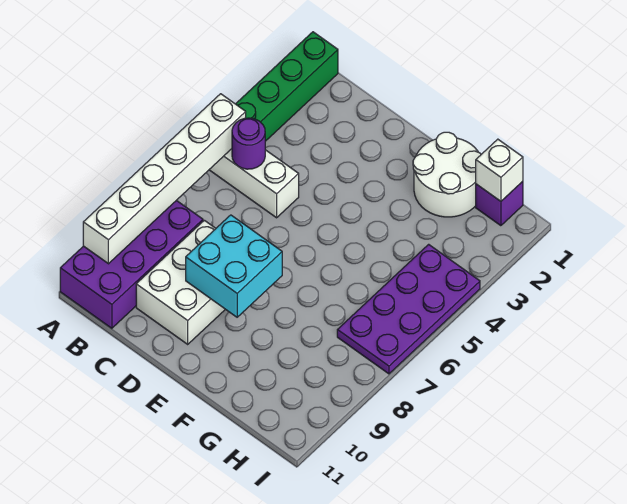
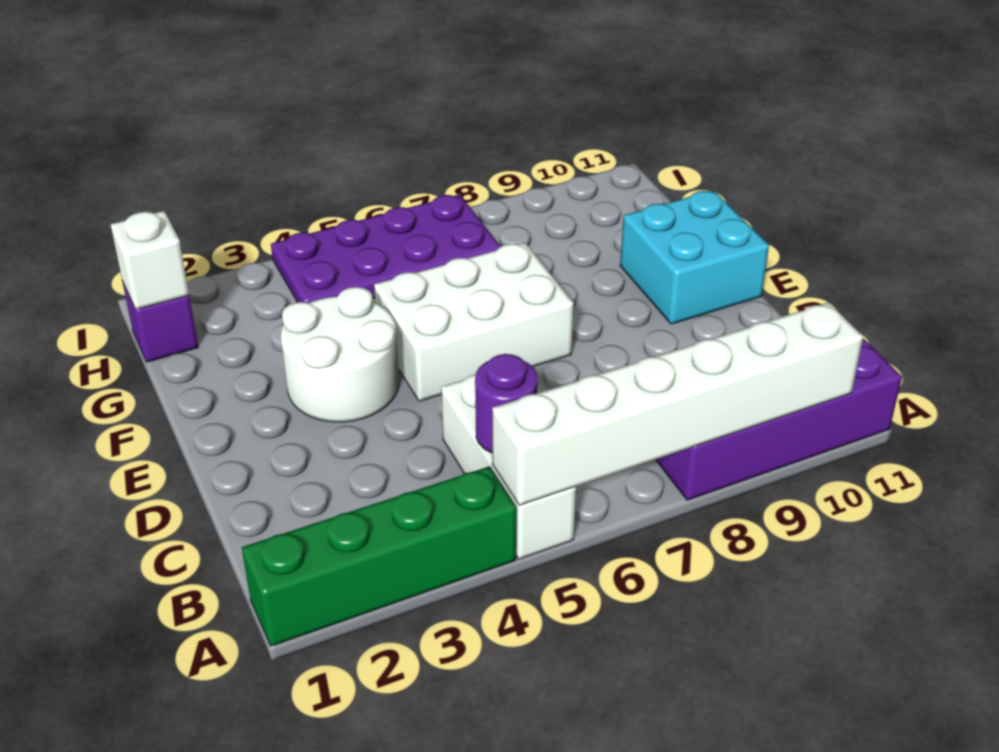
white 2x3 brick [136,220,225,344] -> white 2x3 brick moved to [374,243,574,401]
cyan 2x2 brick [186,215,282,317] -> cyan 2x2 brick moved to [620,190,769,324]
white 2x2 round brick [413,132,481,217] -> white 2x2 round brick moved to [281,287,399,422]

